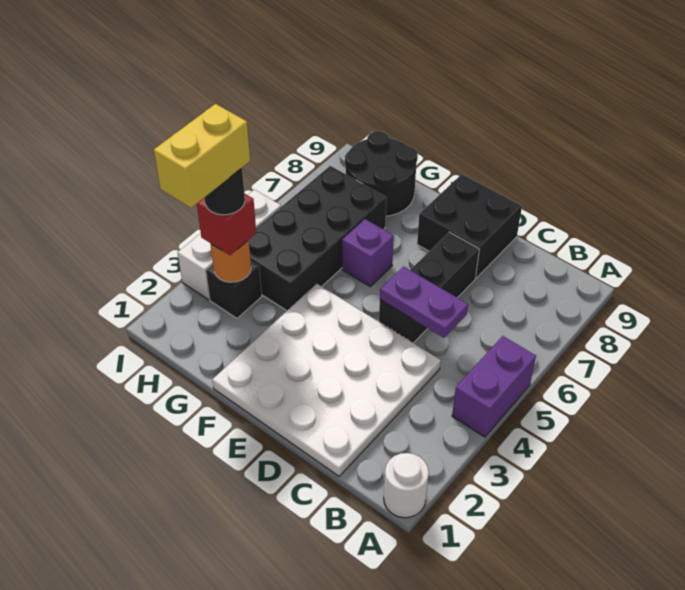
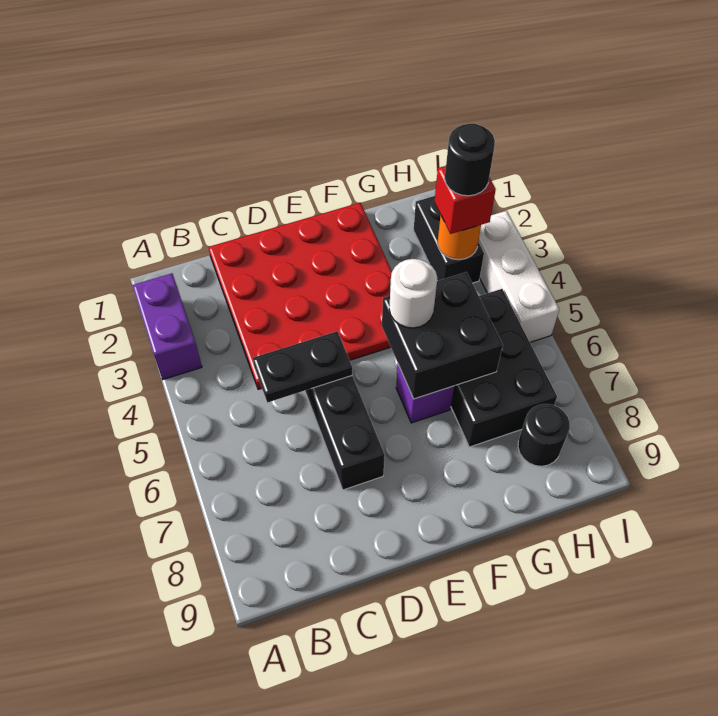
white 1x1 round brick [384,453,429,518] -> white 1x1 round brick moved to [389,259,437,328]
purple 1x2 brick [452,336,536,437] -> purple 1x2 brick moved to [132,273,202,379]
white 4x4 plate [212,284,441,476] -> red 4x4 plate [208,203,392,389]
purple 1x2 plate [380,266,468,338] -> black 1x2 plate [253,331,352,402]
black 2x2 brick [417,174,522,278] -> black 2x2 brick moved to [382,272,503,399]
black 2x4 brick [249,166,387,311] -> black 2x3 brick [451,289,557,447]
black 2x2 round brick [345,131,418,216] -> black 1x1 round brick [518,404,570,466]
yellow 1x2 brick [154,104,250,208] -> none
black 1x1 brick [206,262,262,318] -> black 1x2 brick [414,196,484,283]

